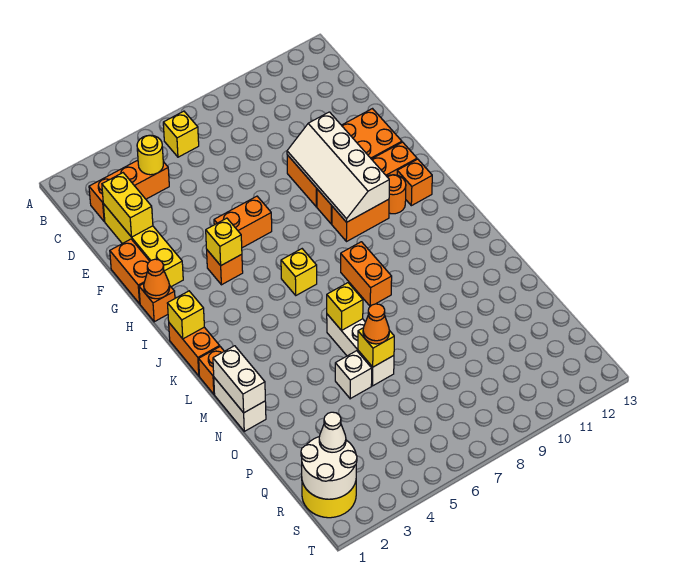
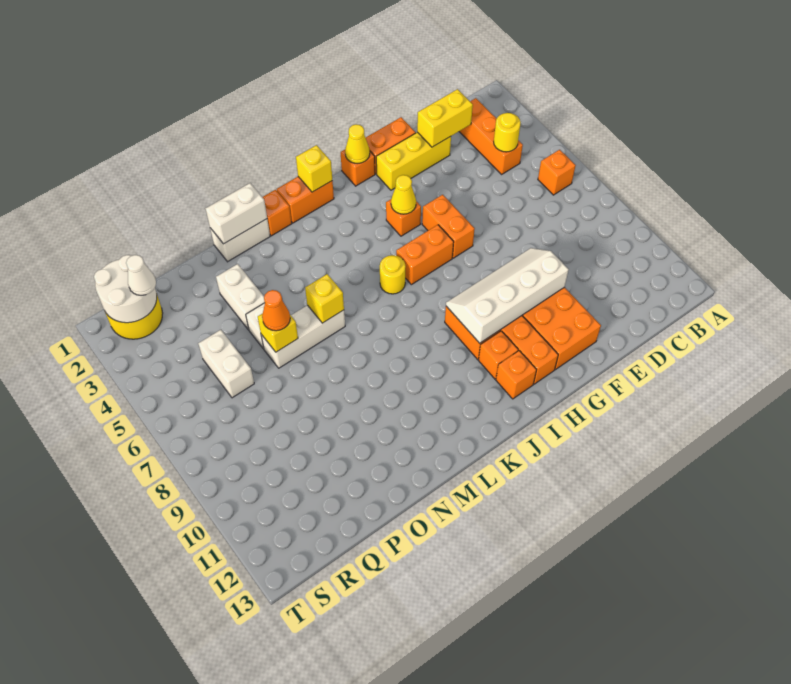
yellow 1x1 brick [163,111,199,157] -> orange 1x1 brick [538,150,576,195]
yellow 1x4 brick [103,204,183,287] -> yellow 1x3 brick [376,132,451,190]
orange 1x1 cone [144,259,170,299] -> yellow 1x1 cone [345,124,370,164]
yellow 1x1 brick [206,218,242,266] -> yellow 1x1 cone [391,175,416,214]
orange 1x1 round brick [387,175,406,214] -> orange 1x1 brick [478,331,518,379]
yellow 1x1 brick [281,249,317,295] -> yellow 1x1 round brick [380,255,406,294]
orange 1x2 brick [341,242,392,306] -> orange 1x2 brick moved to [396,225,454,285]
none -> white 1x2 brick [216,264,265,330]
none -> white 1x2 brick [198,330,254,398]

